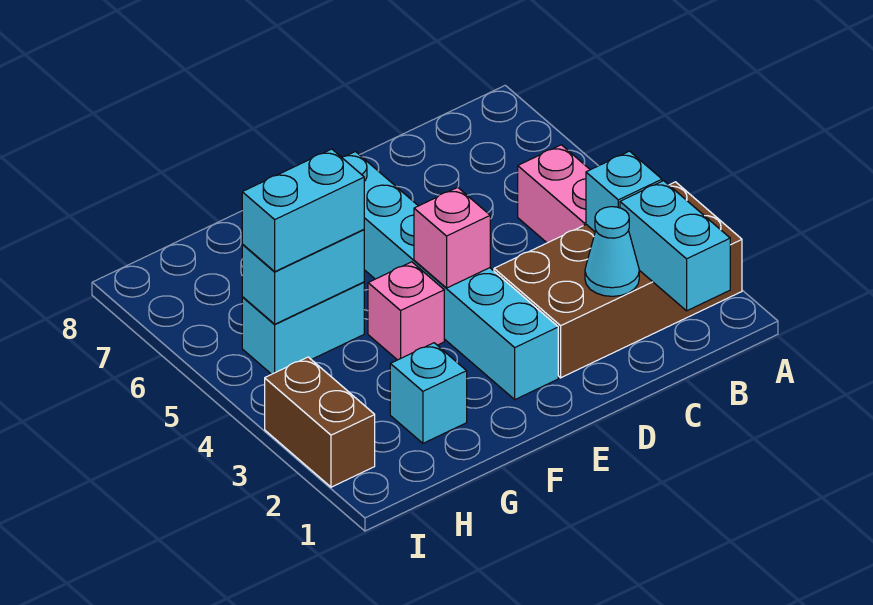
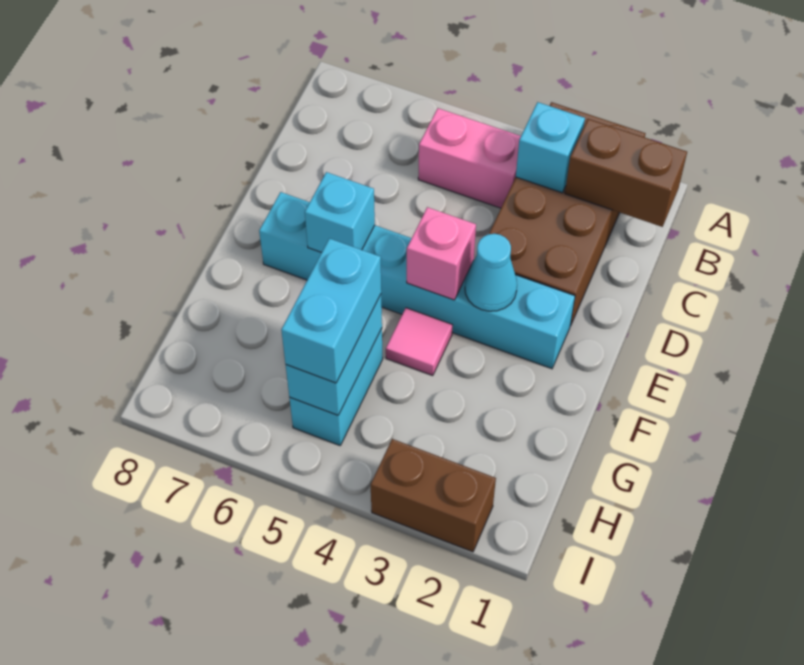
cyan 1x2 brick [620,181,730,311] -> brown 1x2 brick [565,119,687,227]
cyan 1x1 cone [585,207,639,296] -> cyan 1x1 cone moved to [465,234,517,311]
pink 1x1 brick [368,262,444,360] -> pink 1x1 tile [386,308,452,376]
cyan 1x1 brick [390,343,467,443] -> cyan 1x1 brick moved to [305,172,375,252]

